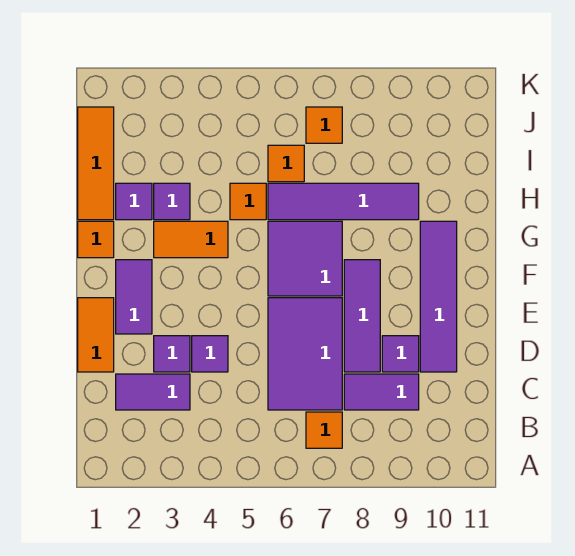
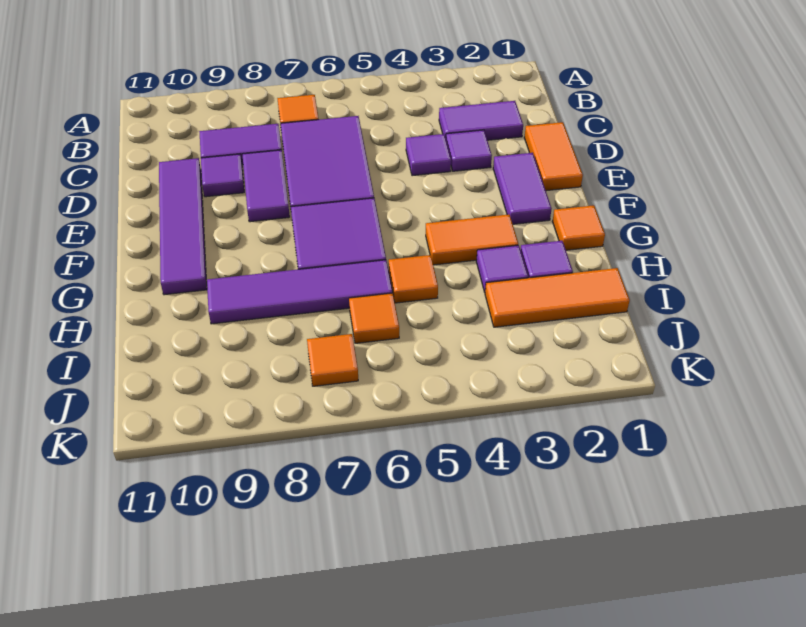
purple 1x3 tile [344,260,380,372] -> purple 1x2 tile [242,150,290,222]
orange 1x3 tile [78,107,114,220] -> orange 1x3 tile turned to [485,268,630,327]

